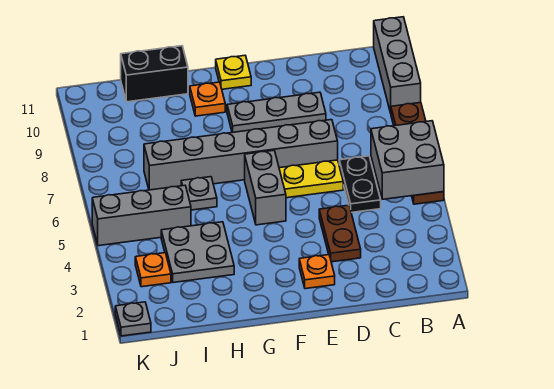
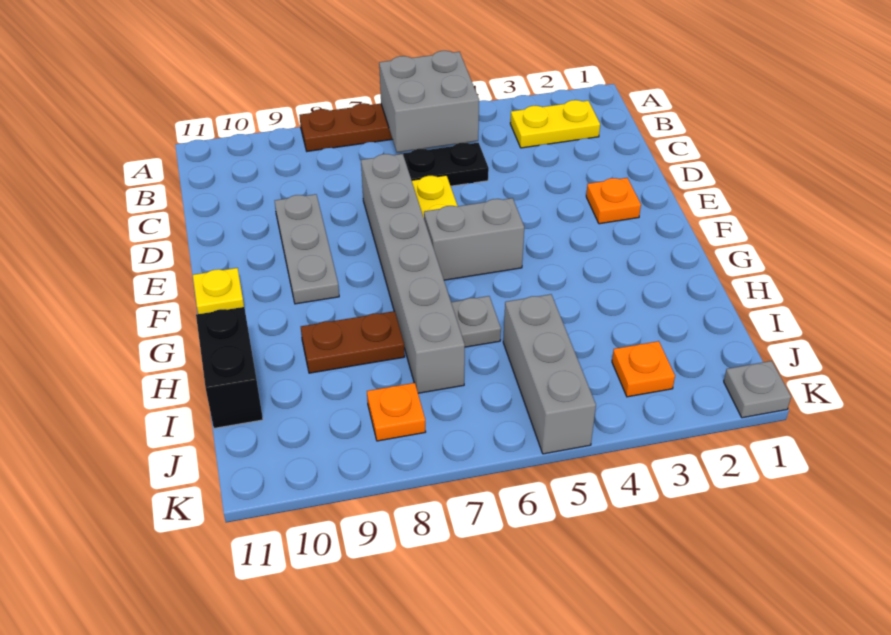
grey 1x3 brick [374,17,421,113] -> none
none -> yellow 1x2 plate [510,100,600,148]
brown 1x2 plate [319,205,361,262] -> brown 1x2 plate moved to [301,311,405,373]
orange 1x1 plate [190,82,225,116] -> orange 1x1 plate moved to [367,383,426,441]
grey 2x2 plate [161,222,234,283] -> none

